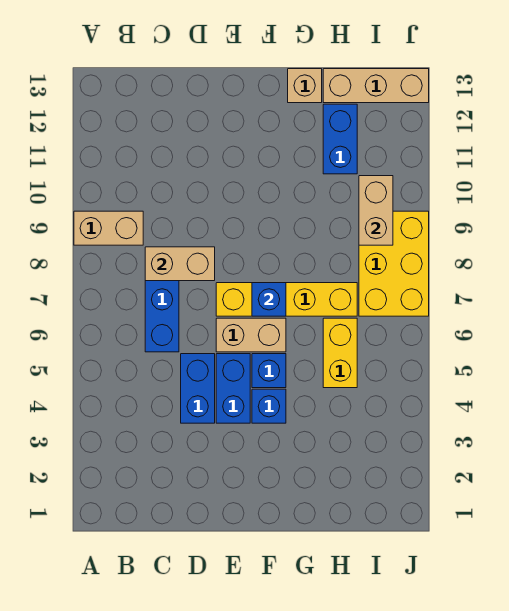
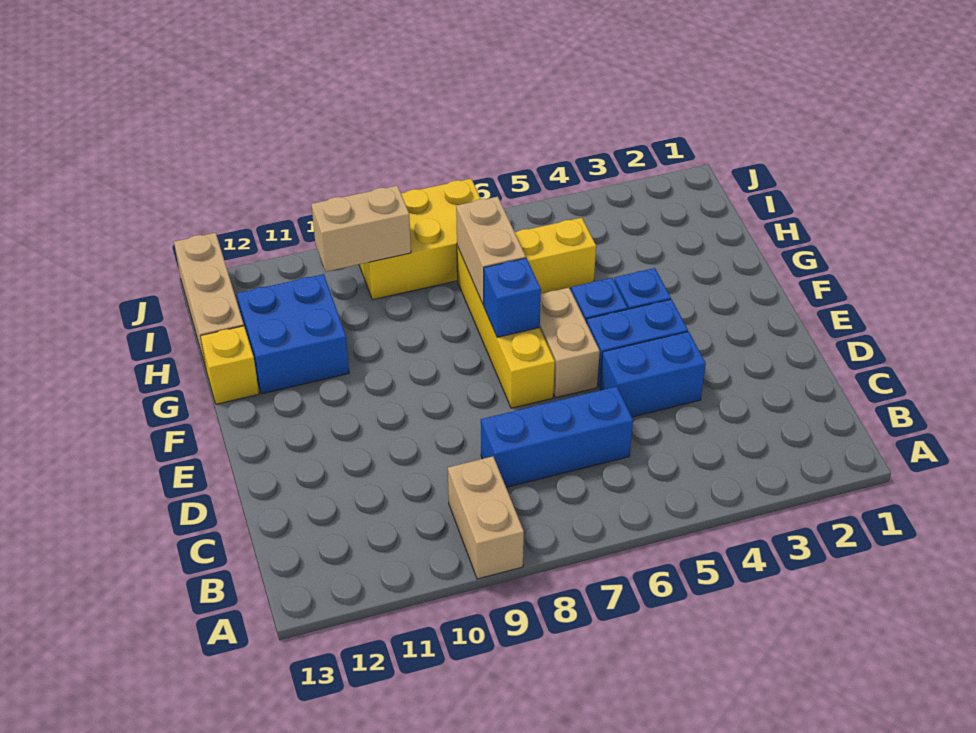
tan 1x2 brick [145,247,215,281] -> tan 1x2 brick moved to [456,197,526,305]
tan 1x1 brick [288,69,322,103] -> yellow 1x1 brick [200,326,259,404]
blue 1x2 brick [323,104,357,174] -> blue 2x2 brick [237,274,349,394]

